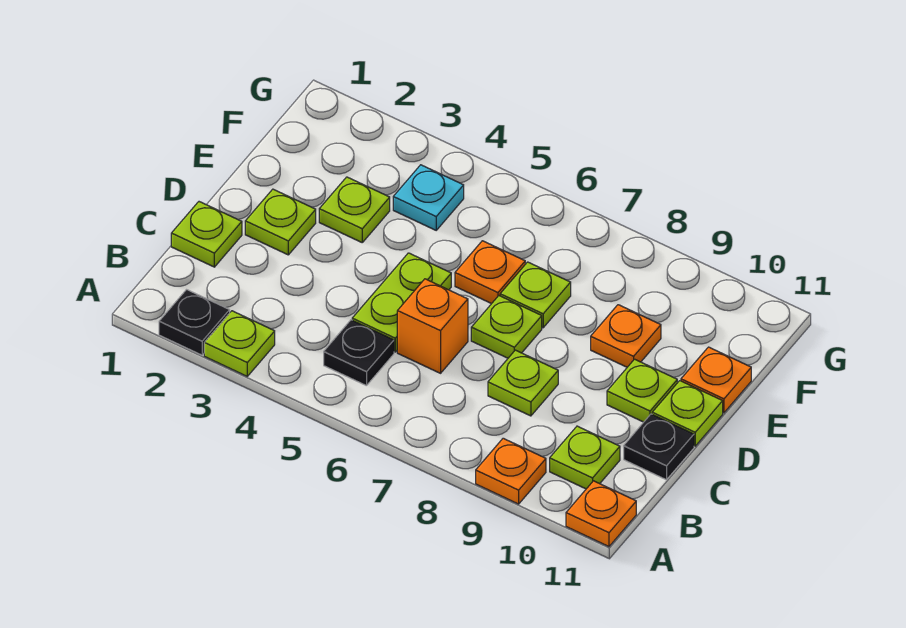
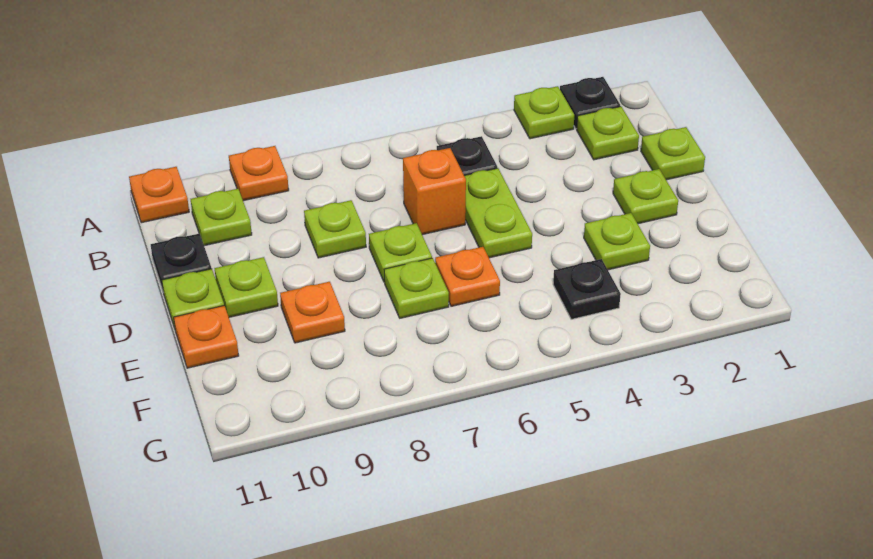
none -> lime 1x1 plate [577,106,639,160]
cyan 1x1 plate [393,165,464,230] -> black 1x1 plate [553,259,621,319]

